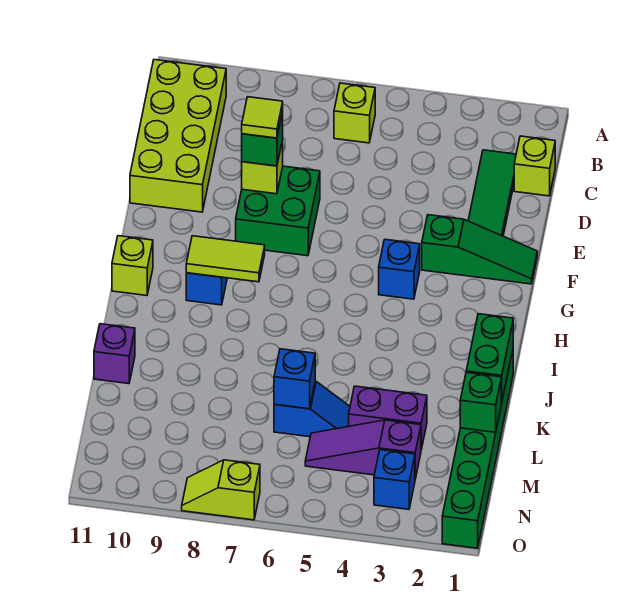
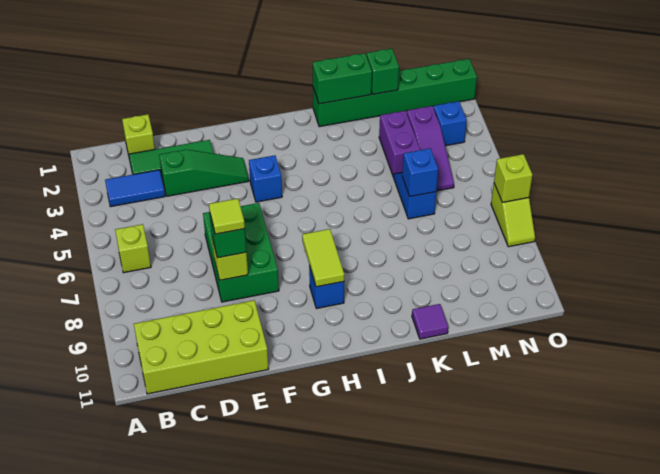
none -> blue 1x2 tile [105,170,165,207]
green 2x2 brick [236,166,320,256] -> green 2x3 brick [203,203,279,302]
green 1x3 slope [422,215,537,284] -> green 1x3 slope turned to [159,150,249,196]
lime 1x1 brick [112,236,153,296] -> lime 1x1 brick moved to [494,154,532,202]
purple 1x1 brick [94,324,135,384] -> purple 1x1 tile [412,304,448,339]

